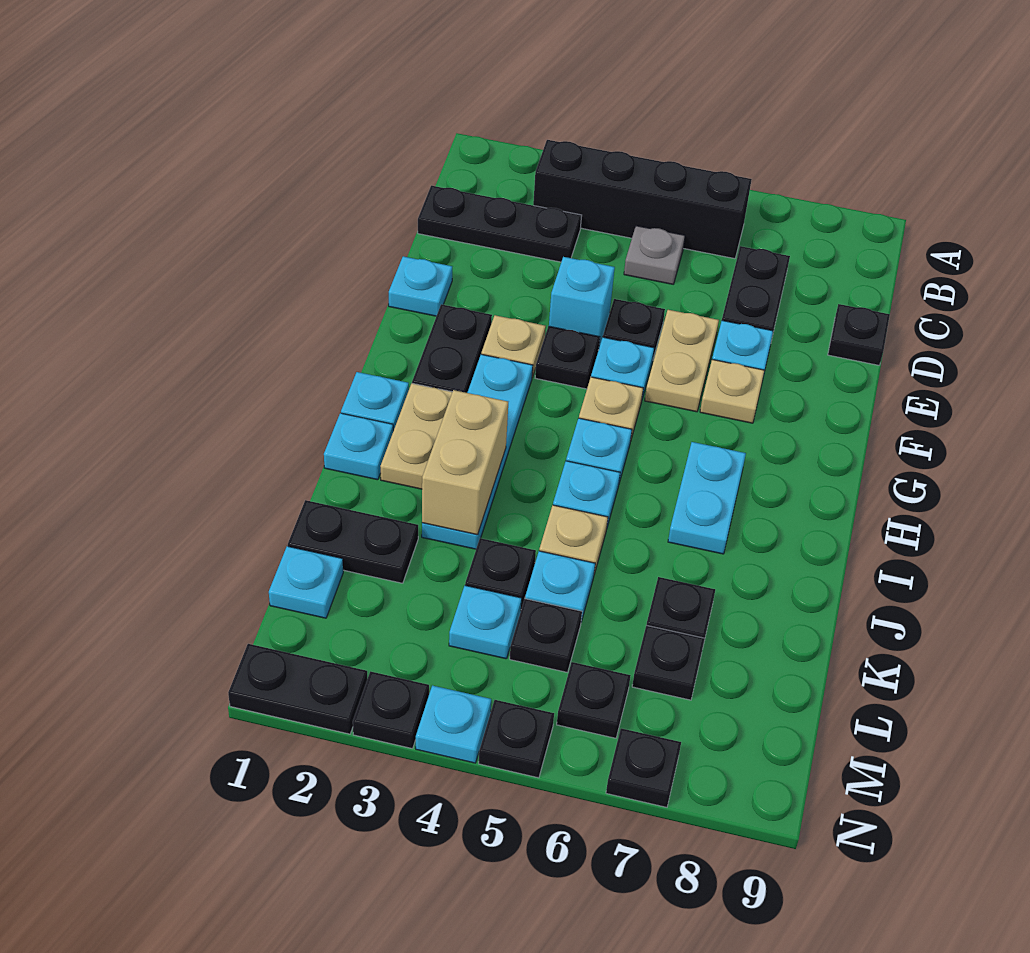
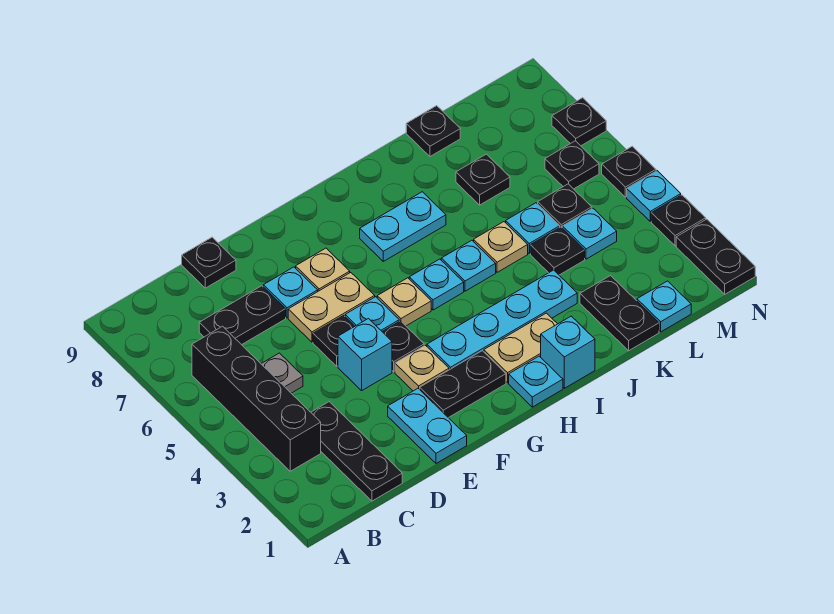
cyan 1x1 plate [389,256,452,316] -> cyan 1x2 plate [388,388,467,464]
cyan 1x1 plate [324,413,393,480] -> cyan 1x1 brick [541,316,595,388]
tan 1x2 brick [422,390,508,535] -> none
black 1x1 plate [632,625,705,700] -> black 1x1 plate moved to [406,106,460,156]

